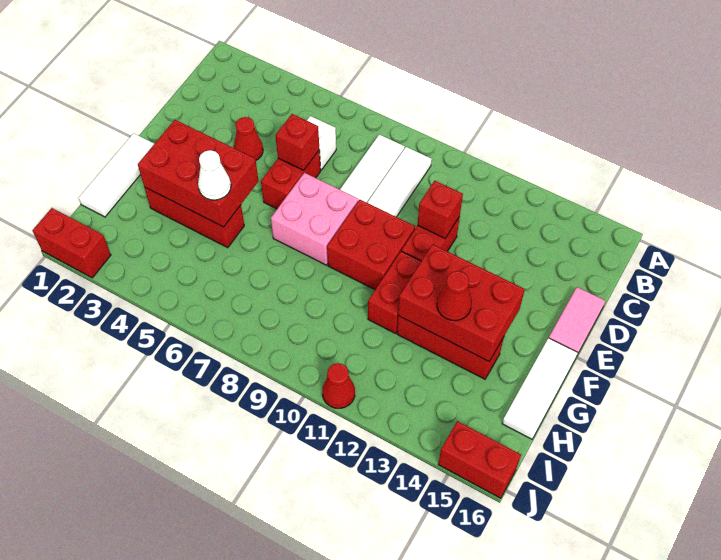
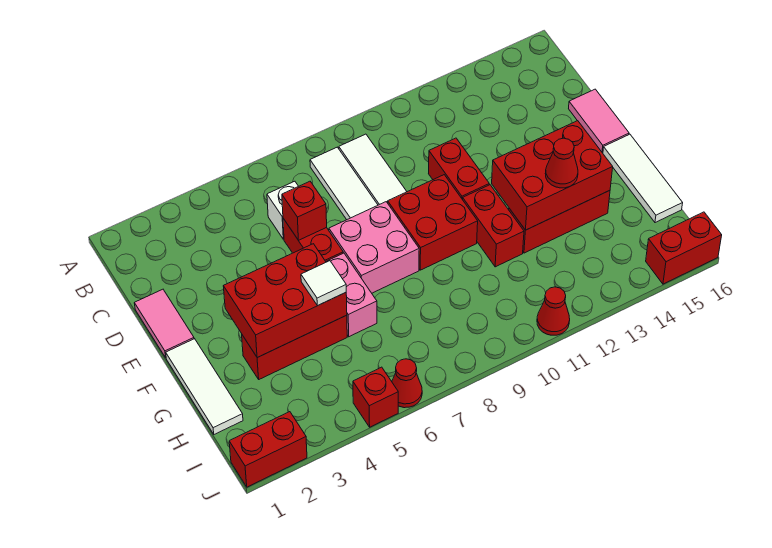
none -> pink 1x2 tile [134,289,194,358]
red 1x1 cone [234,117,263,160] -> red 1x1 cone moved to [392,359,422,408]
red 1x1 brick [418,181,463,238] -> red 1x1 brick moved to [353,367,398,427]
none -> pink 1x2 brick [326,253,377,337]
white 1x1 cone [198,150,231,200] -> white 1x1 tile [301,261,346,306]

